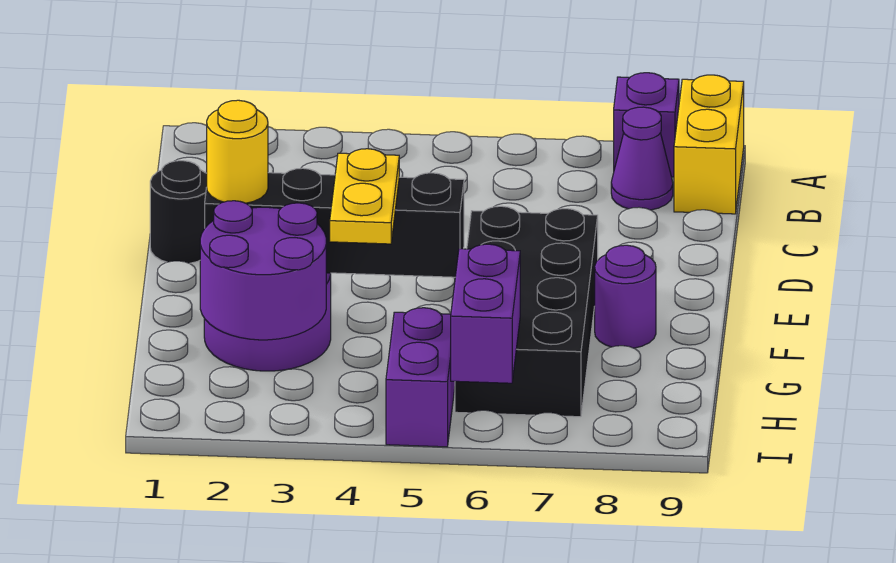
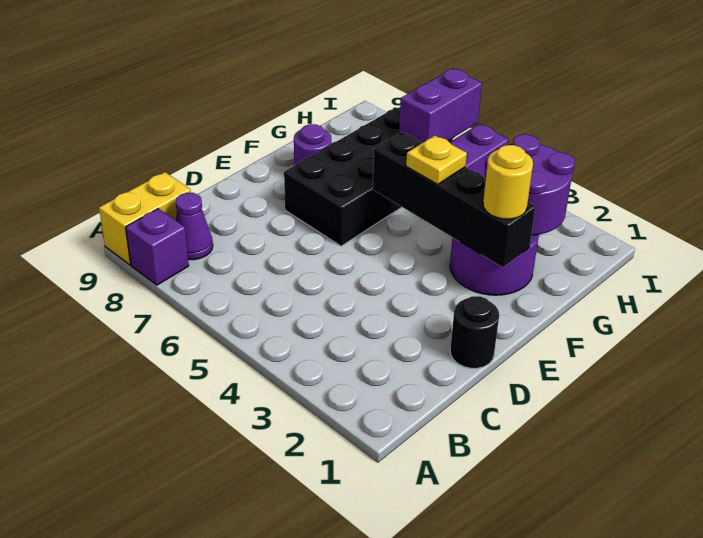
yellow 1x2 plate [330,149,399,244] -> yellow 1x1 plate [406,136,467,184]

